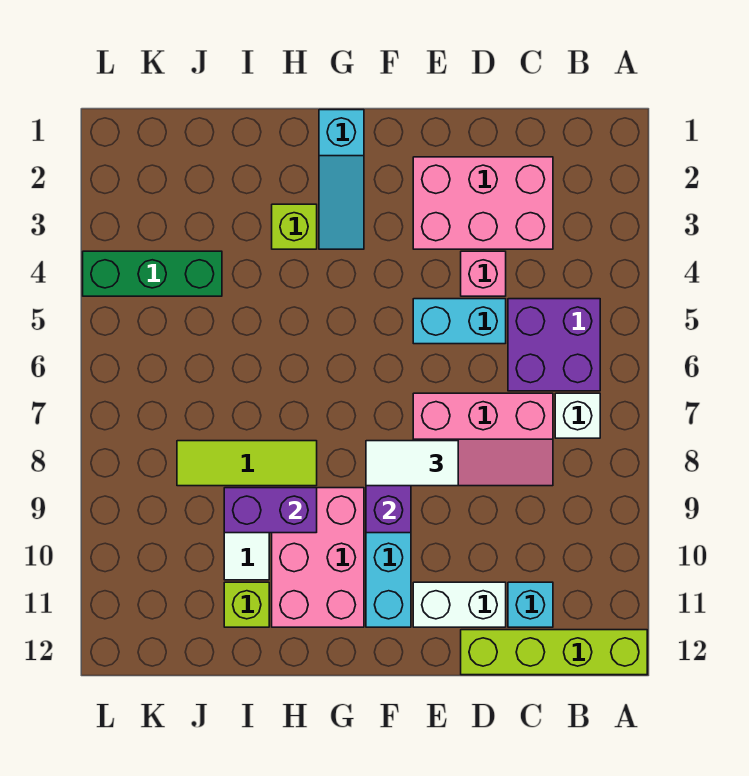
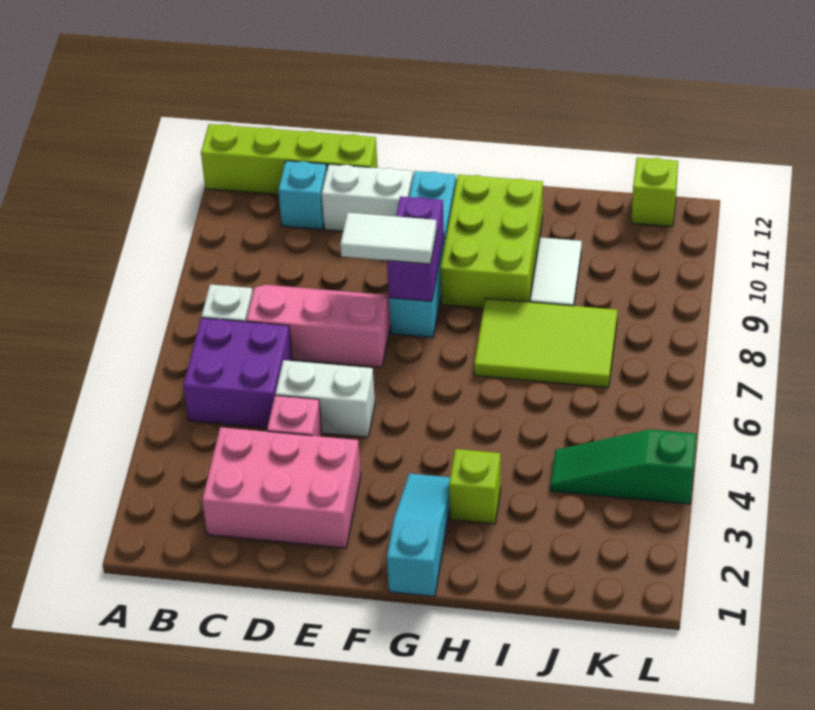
cyan 1x2 brick [413,299,506,344] -> white 1x2 brick [275,360,375,437]
pink 2x3 brick [272,488,364,627] -> lime 2x3 brick [440,175,543,308]
lime 1x3 tile [177,441,317,486] -> lime 2x3 tile [474,298,617,388]
purple 1x2 brick [224,488,317,533] -> none
lime 1x1 brick [224,582,269,627] -> lime 1x1 brick moved to [631,158,678,227]
green 1x3 brick [83,251,222,296] -> green 1x3 slope [550,429,696,504]

